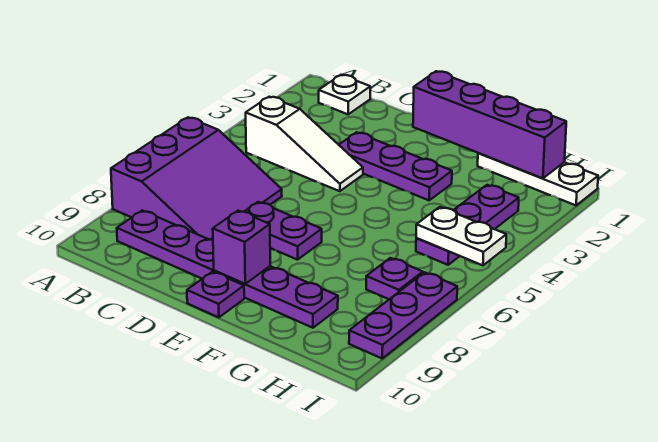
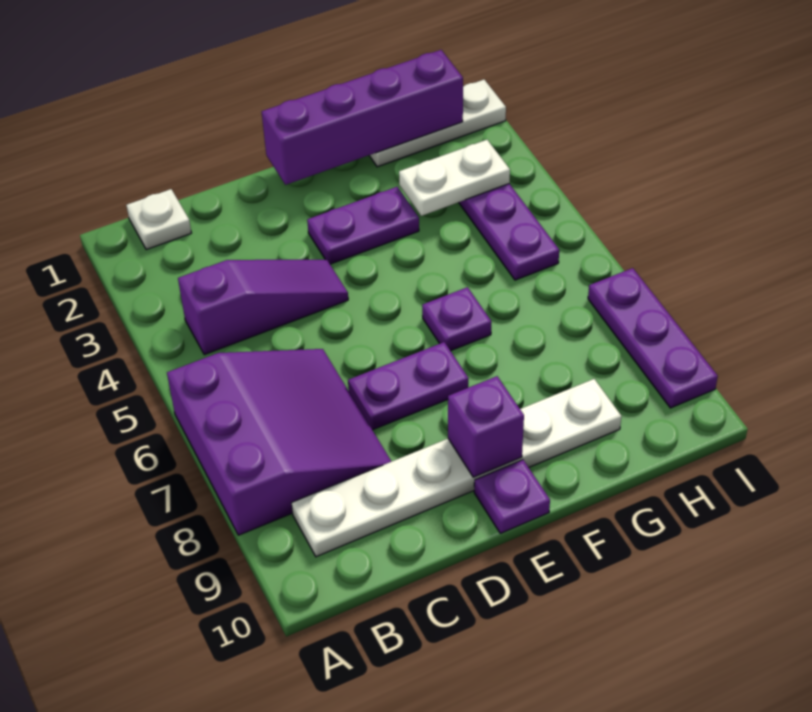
white 1x3 slope [246,97,363,191] -> purple 1x3 slope [178,260,348,355]
purple 1x6 plate [117,211,338,328] -> white 1x6 plate [292,379,621,557]
purple 1x3 plate [339,132,452,200] -> purple 1x2 plate [307,187,419,264]
white 1x2 plate [416,207,506,265] -> white 1x2 plate moved to [399,140,510,216]
purple 1x1 plate [366,258,423,299] -> purple 1x1 plate moved to [422,287,491,351]

